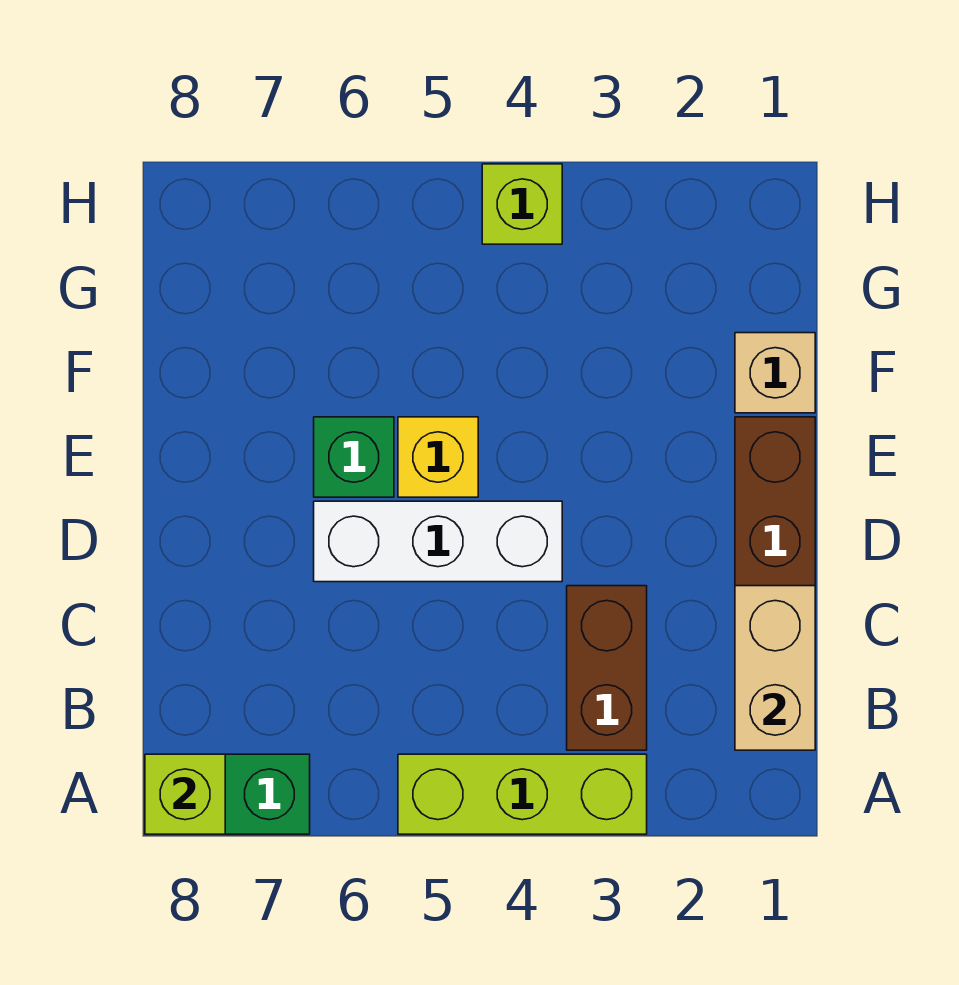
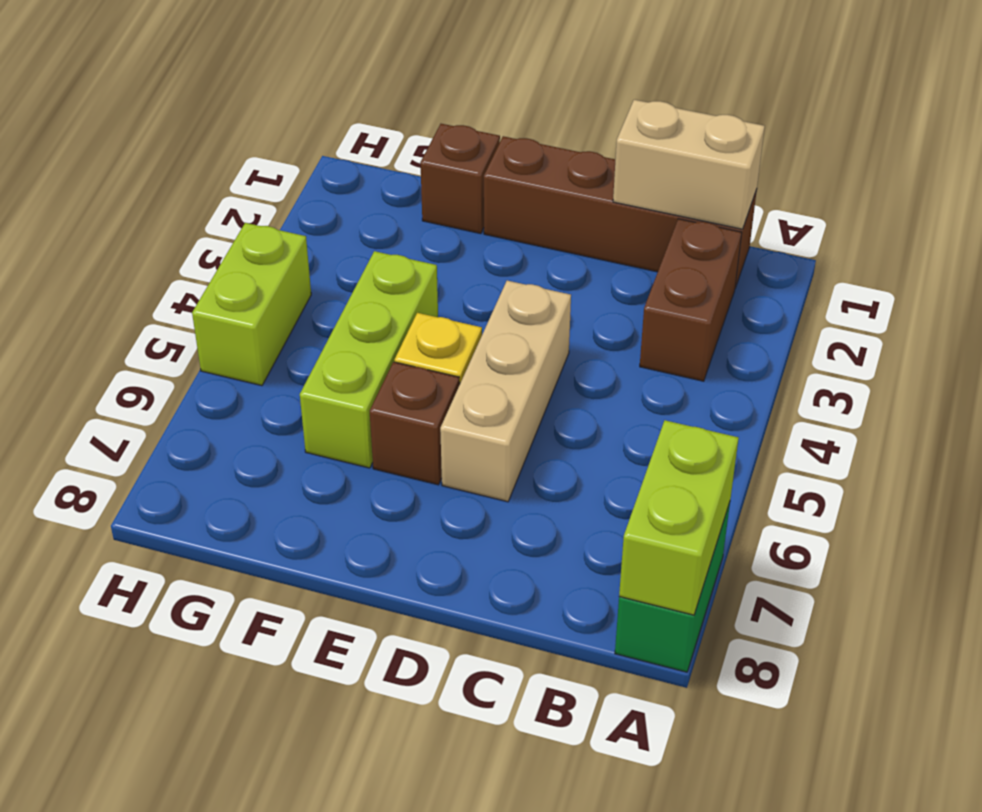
lime 1x3 brick [398,754,647,834] -> lime 1x3 brick moved to [300,251,438,468]
lime 1x1 brick [145,754,225,834] -> lime 1x2 brick [619,420,739,615]
brown 1x2 brick [567,586,647,750] -> brown 1x2 brick turned to [640,219,742,381]
white 1x3 brick [314,501,562,582] -> tan 1x3 brick [440,281,571,502]
green 1x1 brick [314,417,394,497] -> brown 1x1 brick [370,362,460,485]
tan 1x1 brick [735,333,815,413] -> brown 1x1 brick [420,124,500,234]
lime 1x1 brick [482,164,562,244] -> lime 1x2 brick [192,223,311,386]

